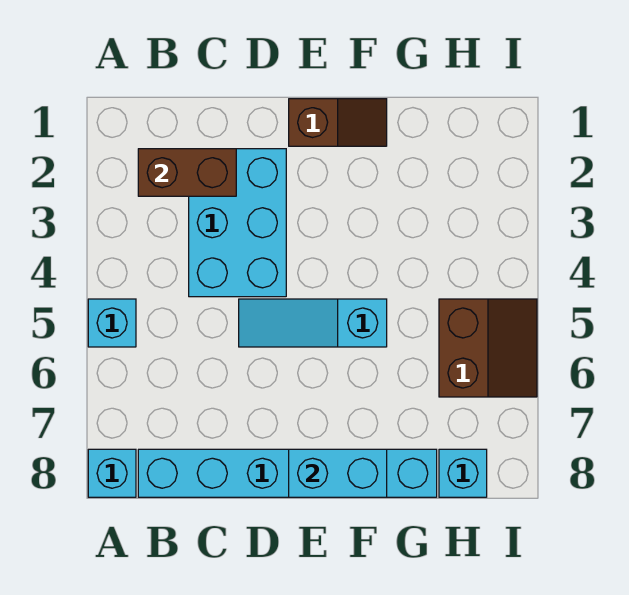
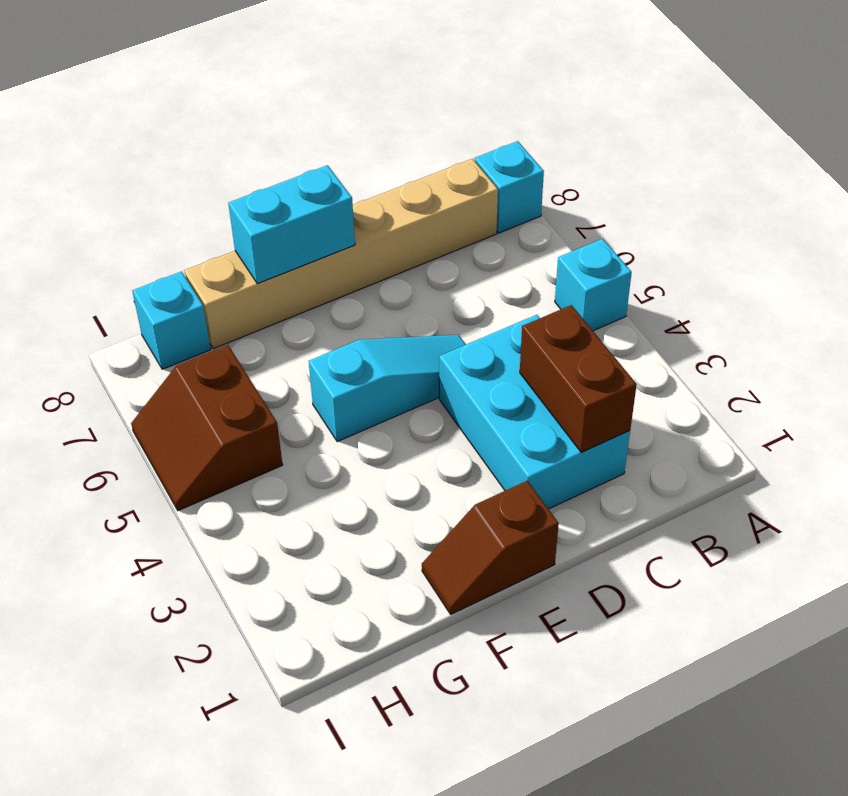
brown 1x2 brick [138,149,236,196] -> brown 1x2 brick turned to [520,305,637,453]
cyan 1x6 brick [138,449,437,497] -> tan 1x6 brick [184,159,498,349]

